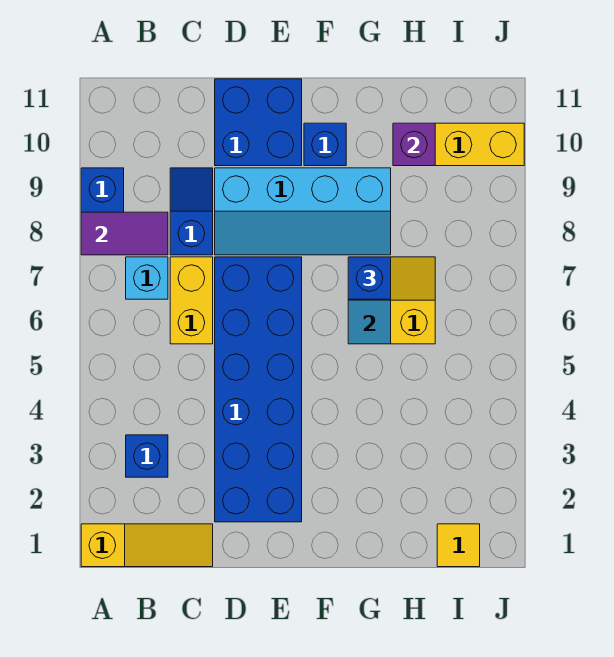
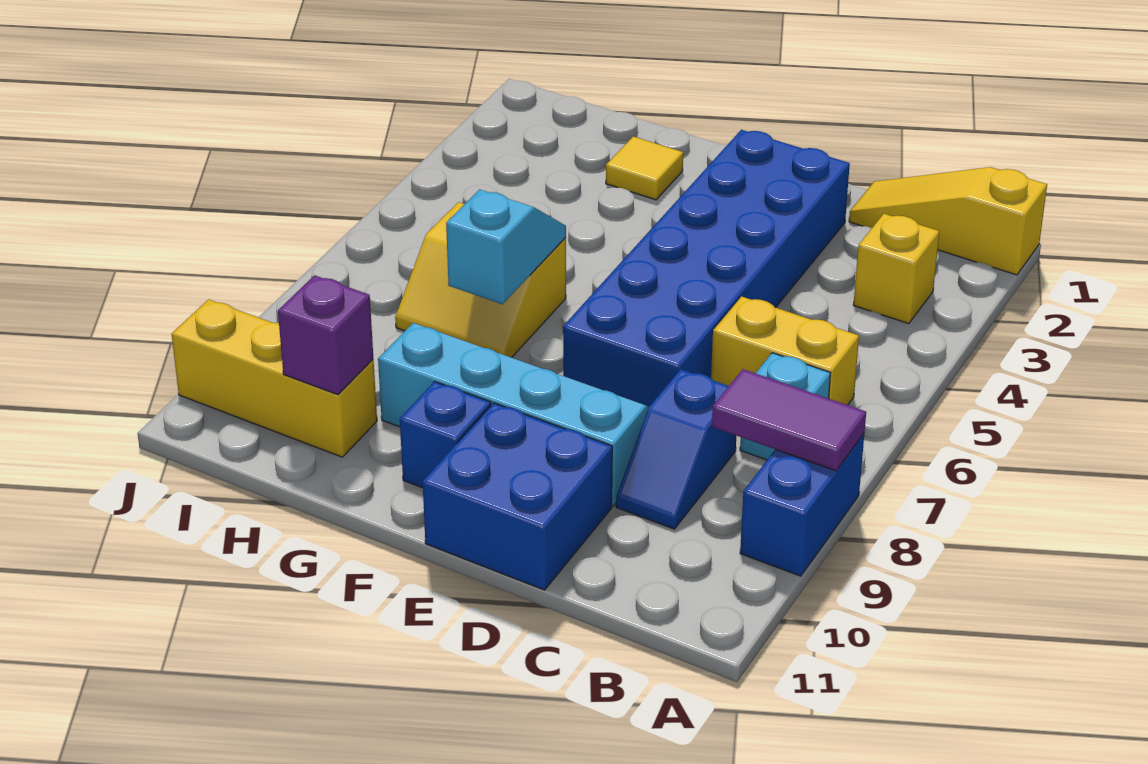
blue 1x1 brick [126,435,168,477] -> yellow 1x1 brick [854,214,939,324]
yellow 1x2 brick [170,257,213,344] -> yellow 1x2 brick turned to [711,296,859,405]
blue 1x1 brick [348,257,391,299] -> none
yellow 1x1 tile [437,524,480,567] -> yellow 1x1 tile moved to [606,136,683,200]

